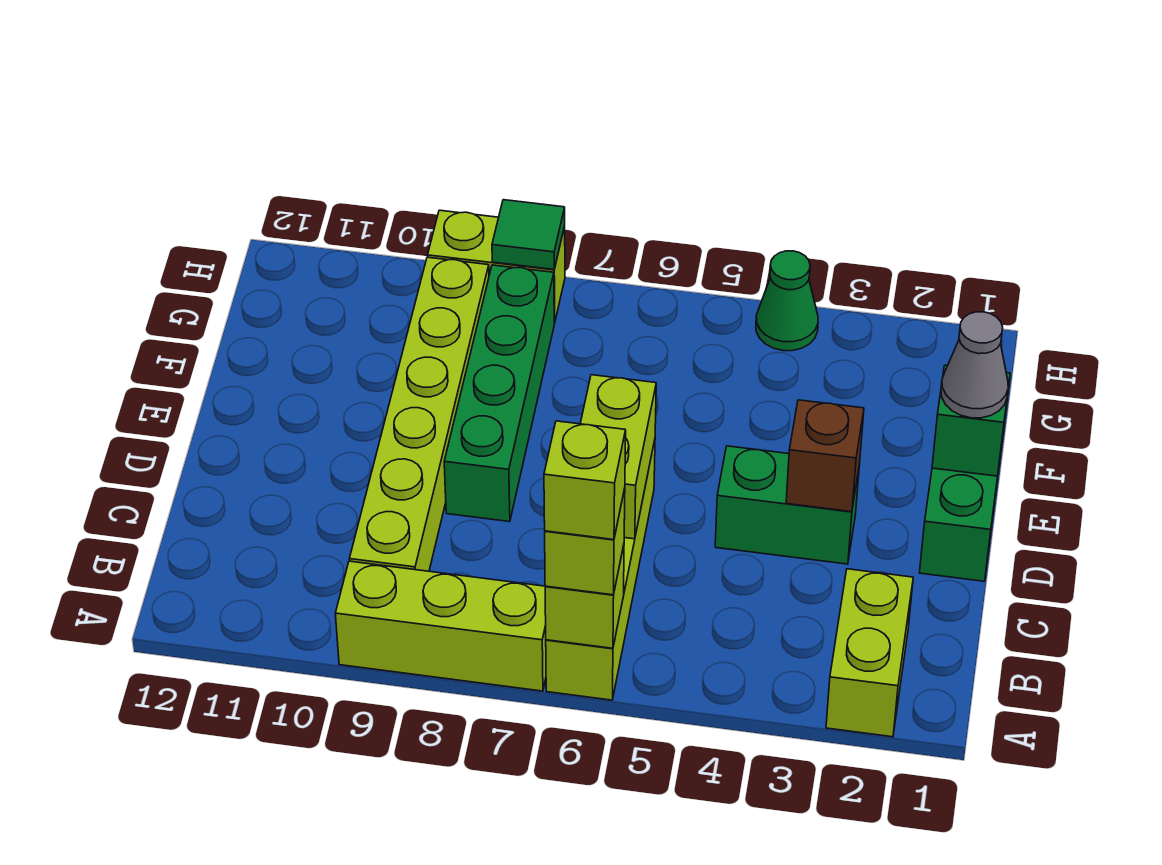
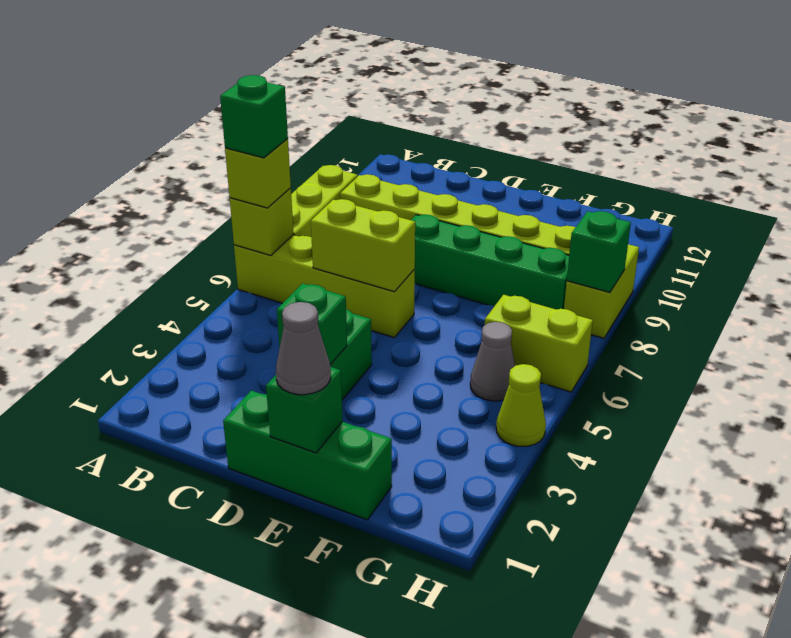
lime 1x2 brick [826,569,913,737] -> lime 1x2 brick moved to [485,295,593,392]
lime 1x1 brick [544,421,626,540] -> green 1x1 brick [220,75,288,158]
brown 1x1 brick [786,400,864,512] -> green 1x1 brick [277,283,347,365]
none -> grey 1x1 cone [470,322,515,401]
green 1x1 cone [756,251,818,351] -> lime 1x1 cone [496,364,546,446]
green 1x1 tile [492,200,565,269] -> green 1x1 brick [567,211,631,292]

